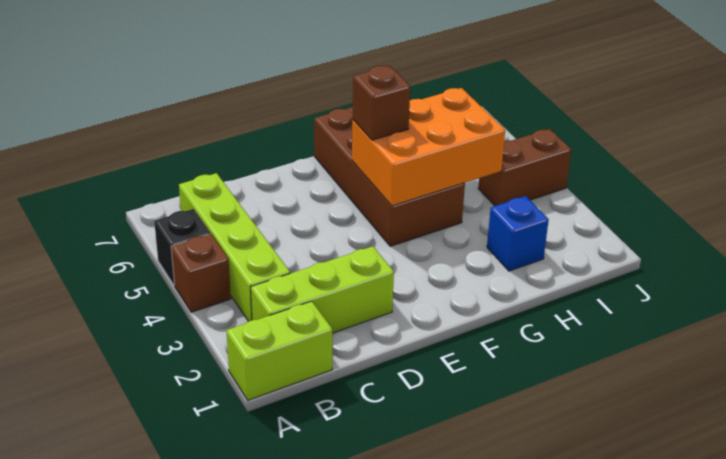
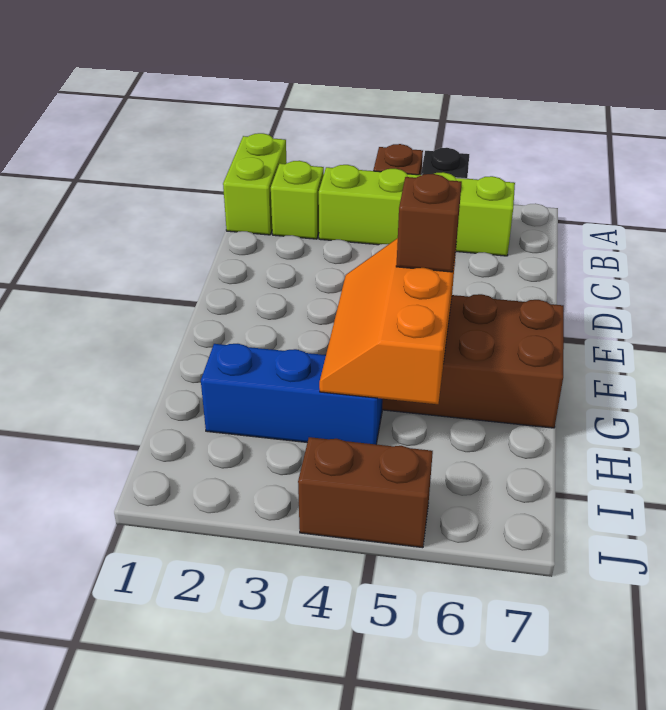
lime 1x3 brick [251,246,394,333] -> lime 1x1 brick [271,161,324,239]
orange 2x3 brick [352,88,505,206] -> orange 2x3 slope [319,238,456,404]
blue 1x1 brick [487,196,549,271] -> blue 1x3 brick [201,344,383,444]
brown 1x2 brick [478,129,572,206] -> brown 1x2 brick turned to [298,437,433,548]

